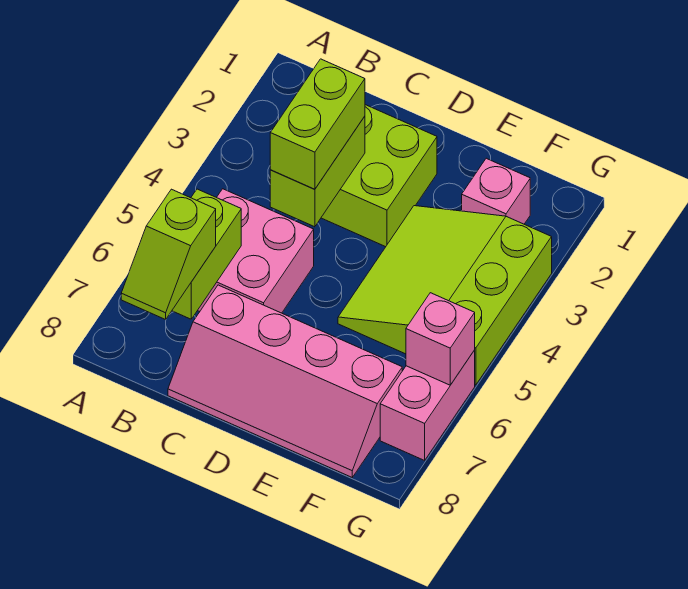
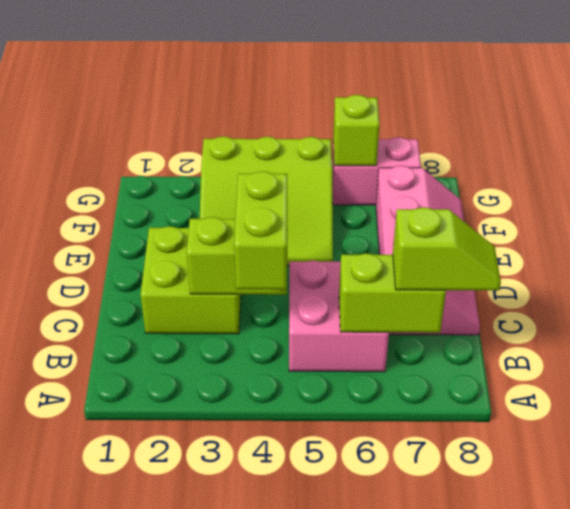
lime 1x2 brick [270,59,365,189] -> lime 1x2 brick turned to [234,171,287,290]
pink 1x1 brick [462,158,530,224] -> none
pink 1x1 brick [406,293,475,385] -> lime 1x1 brick [333,95,379,166]

